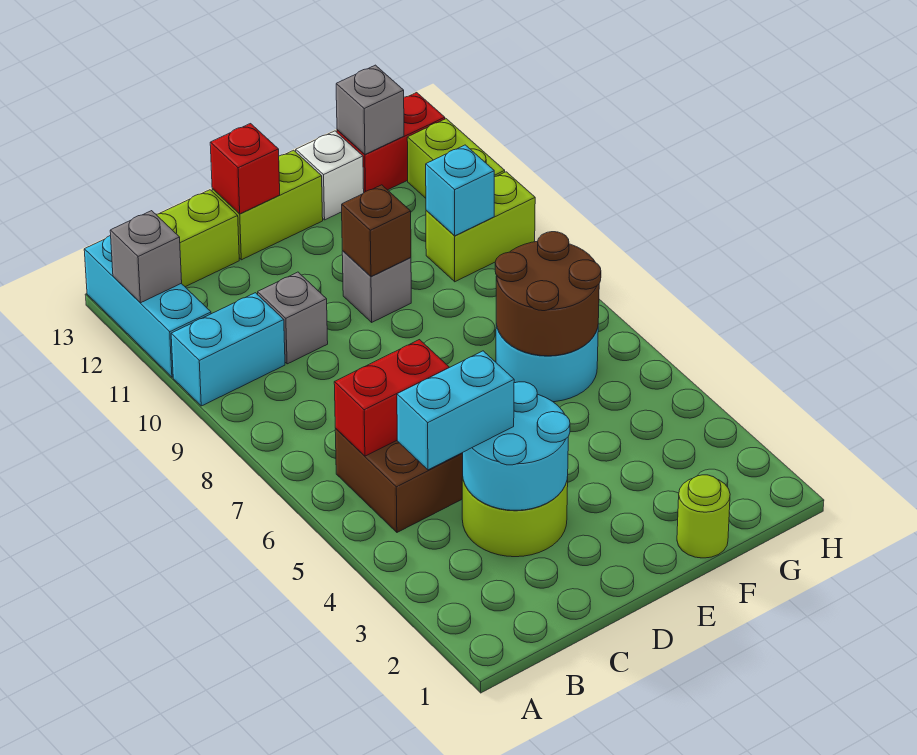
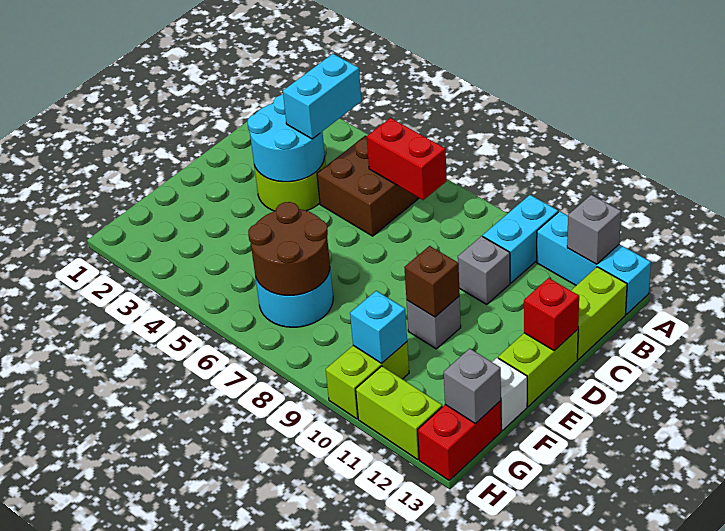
red 1x2 brick [334,340,449,456] -> red 1x2 brick turned to [367,118,447,200]
lime 1x1 round brick [677,475,730,558] -> none

